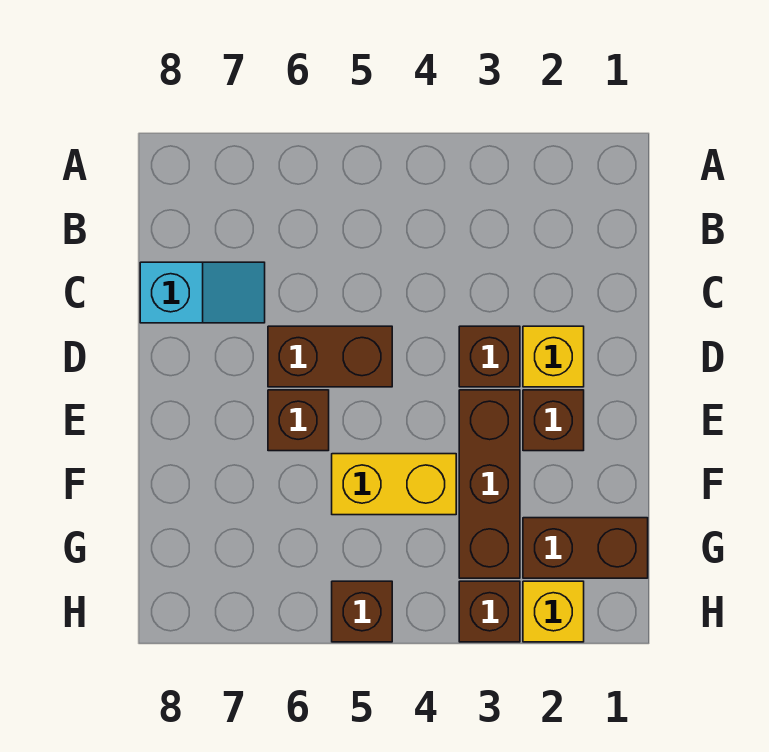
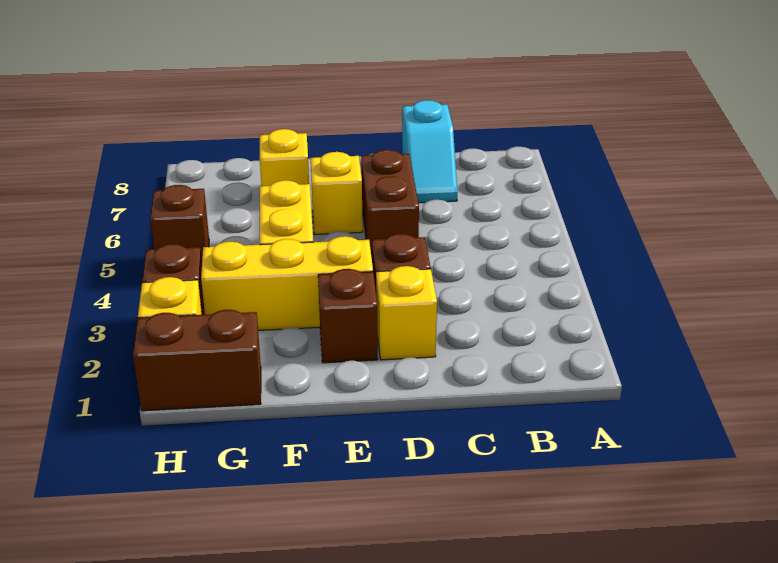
brown 1x3 brick [459,390,520,578] -> yellow 1x3 brick [201,236,373,330]
brown 1x1 brick [268,390,329,451] -> yellow 1x1 brick [311,152,363,235]
none -> yellow 1x1 brick [260,129,309,186]
brown 1x2 brick [523,518,648,578] -> brown 1x2 brick turned to [133,310,261,411]

